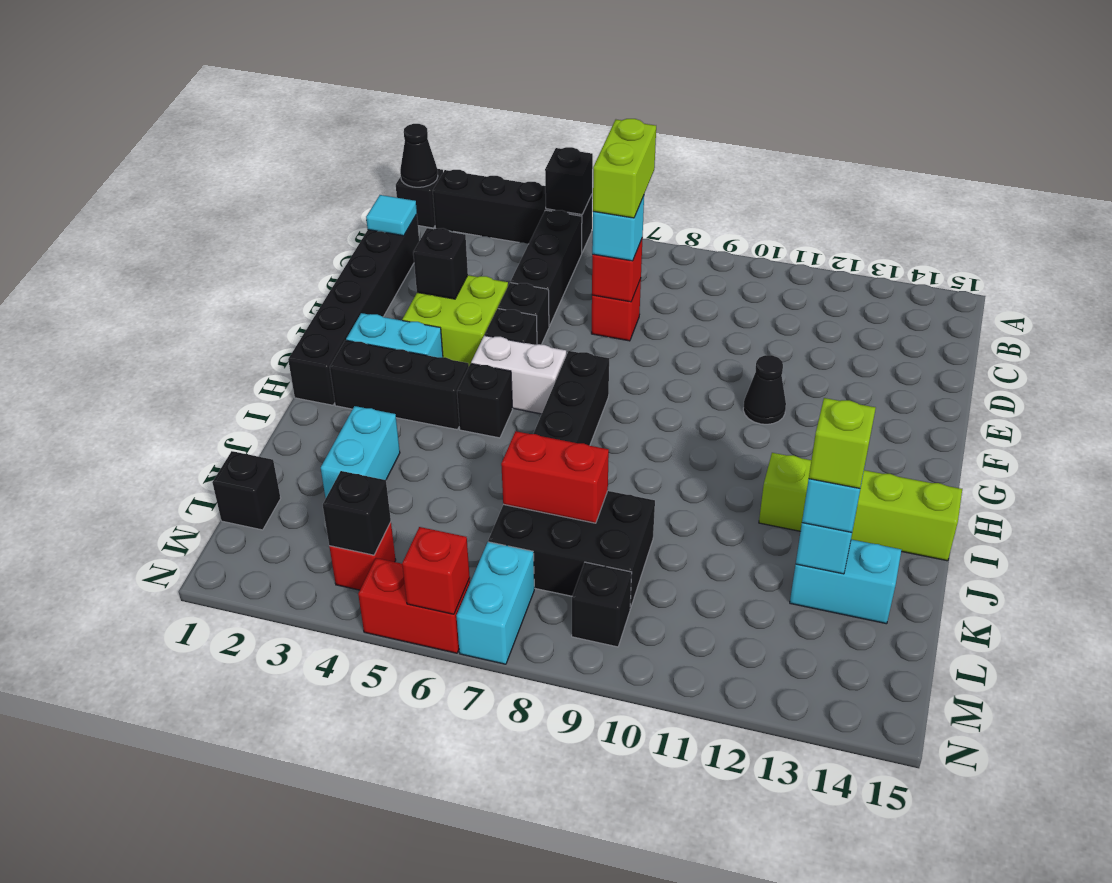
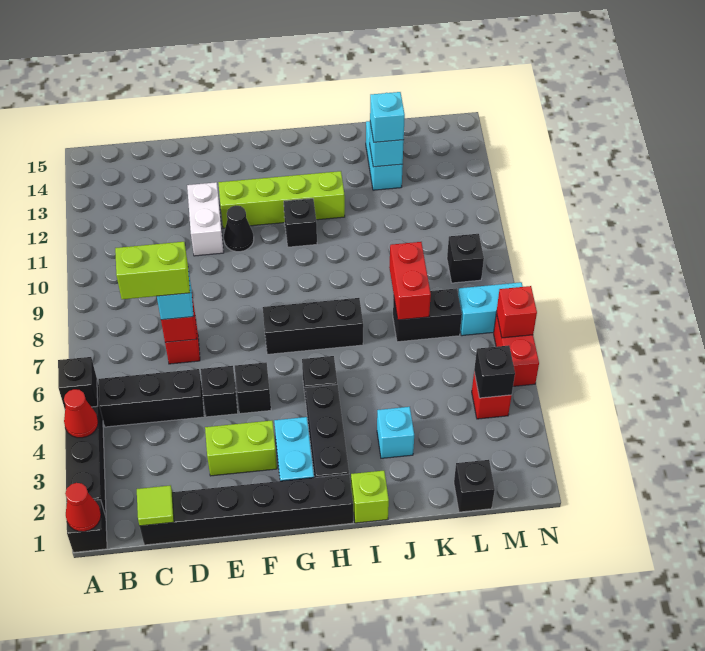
black 1x1 cone [400,124,438,187] -> red 1x1 cone [65,483,101,532]
none -> red 1x1 cone [64,389,98,438]
cyan 1x1 tile [366,195,417,236] -> lime 1x1 tile [137,485,174,526]
lime 2x2 brick [402,275,508,365] -> lime 1x2 brick [205,420,277,476]
black 1x1 brick [413,228,468,299] -> black 1x1 brick moved to [284,198,317,247]
white 1x2 brick [471,335,566,414] -> white 1x2 brick moved to [187,182,224,256]
lime 1x4 brick [759,453,962,561] -> lime 1x4 brick turned to [218,171,345,228]
cyan 1x2 brick [321,406,400,498] -> cyan 1x1 brick [377,407,414,458]
black 2x3 brick [488,491,655,609] -> black 1x2 brick [393,288,462,342]
lime 1x1 brick [809,398,876,488] -> lime 1x1 brick moved to [351,471,389,523]

